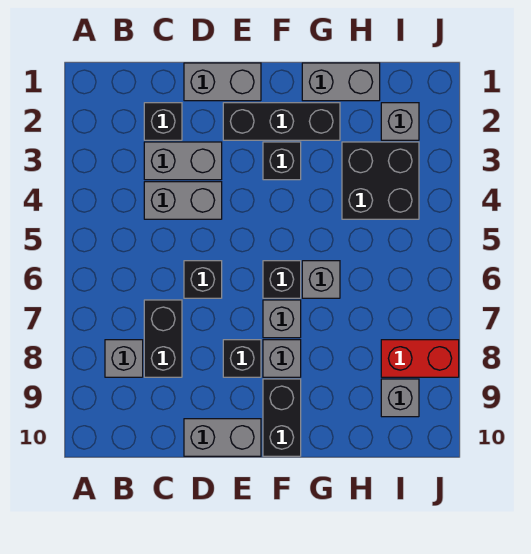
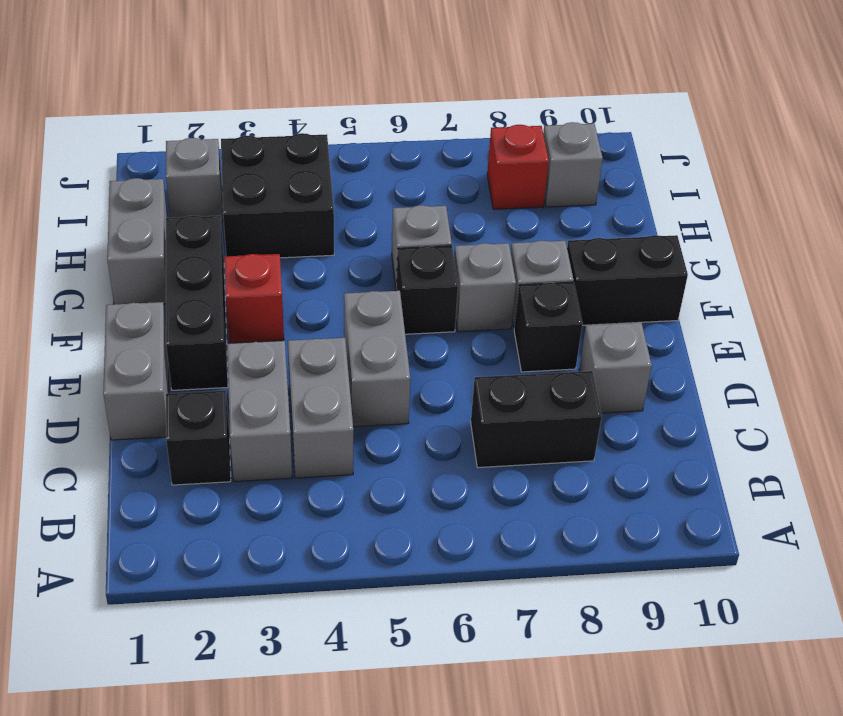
grey 1x1 brick [105,340,143,377] -> grey 1x1 brick moved to [579,323,652,413]
black 1x1 brick [184,261,222,298] -> none
grey 1x2 brick [184,419,261,456] -> grey 1x2 brick moved to [344,291,410,427]
black 1x1 brick [263,142,301,180] -> red 1x1 brick [225,254,284,343]
red 1x2 brick [381,340,459,377] -> red 1x1 brick [487,125,549,209]

